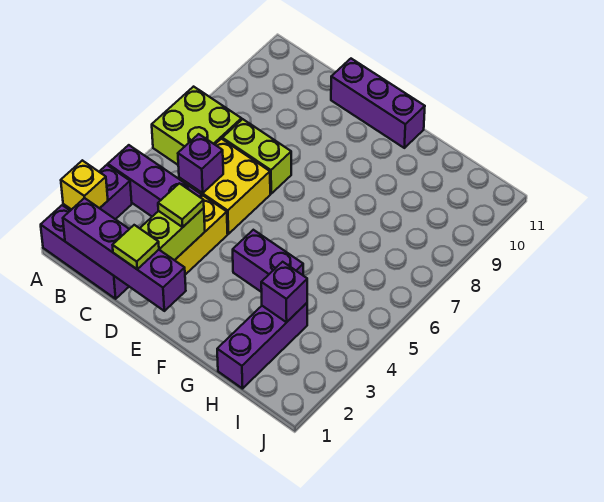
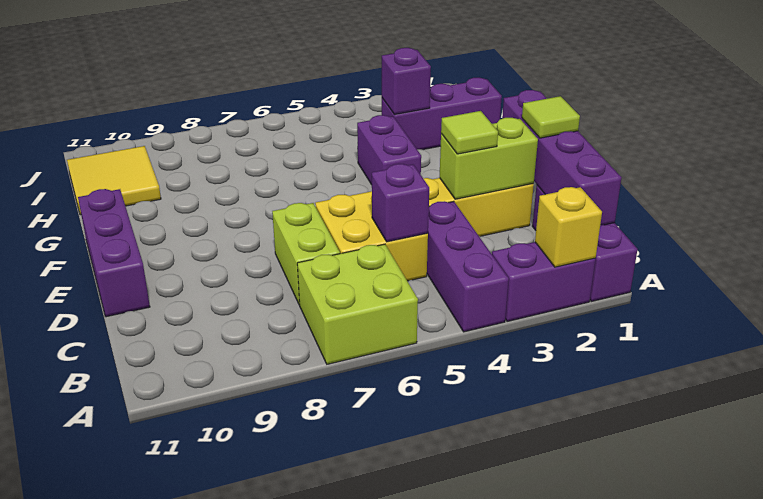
none -> yellow 2x2 tile [67,146,161,215]

